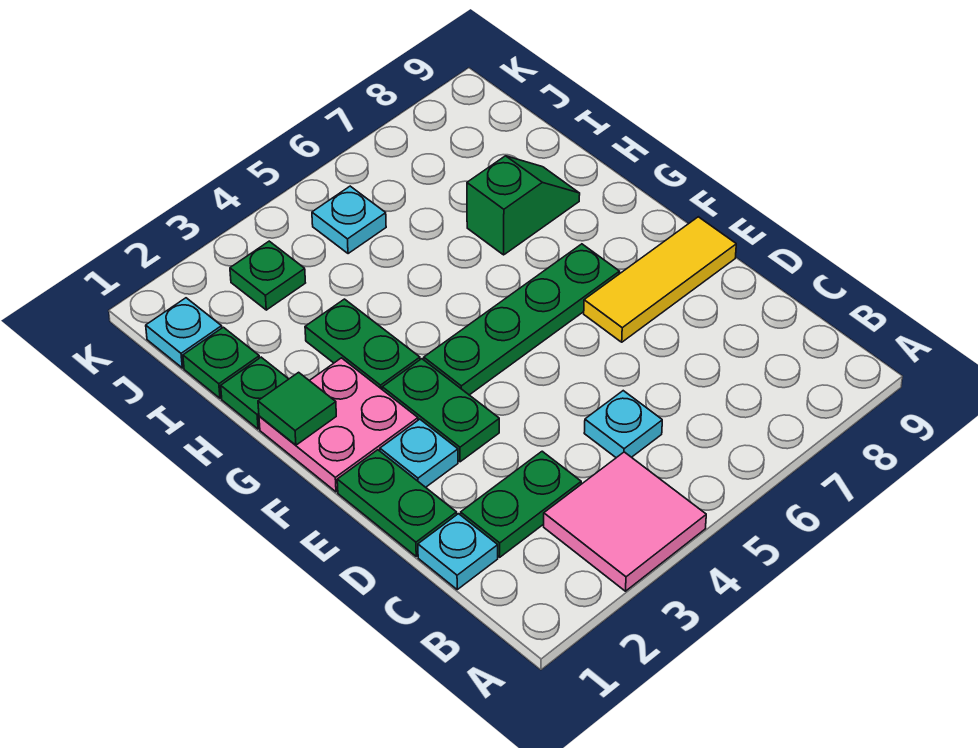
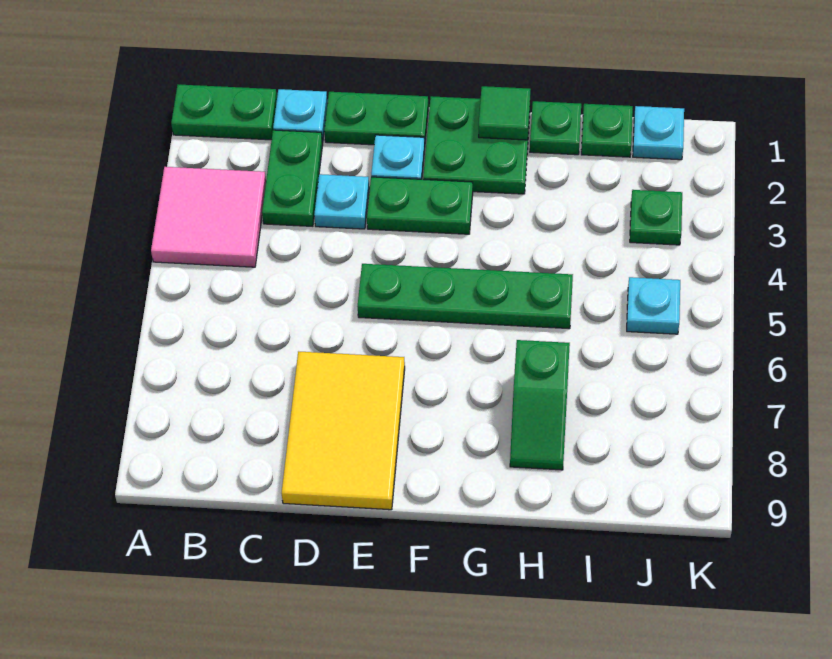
cyan 1x1 plate [584,391,662,458] -> cyan 1x1 plate moved to [314,174,369,229]
yellow 1x3 tile [584,217,736,342] -> yellow 2x3 tile [281,351,405,510]
pink 2x2 plate [259,358,418,492] -> green 2x2 plate [423,96,530,194]
green 1x4 plate [424,244,620,395] -> green 1x4 plate turned to [358,264,573,329]
green 1x2 plate [305,299,420,389] -> green 1x2 plate moved to [171,84,277,140]

